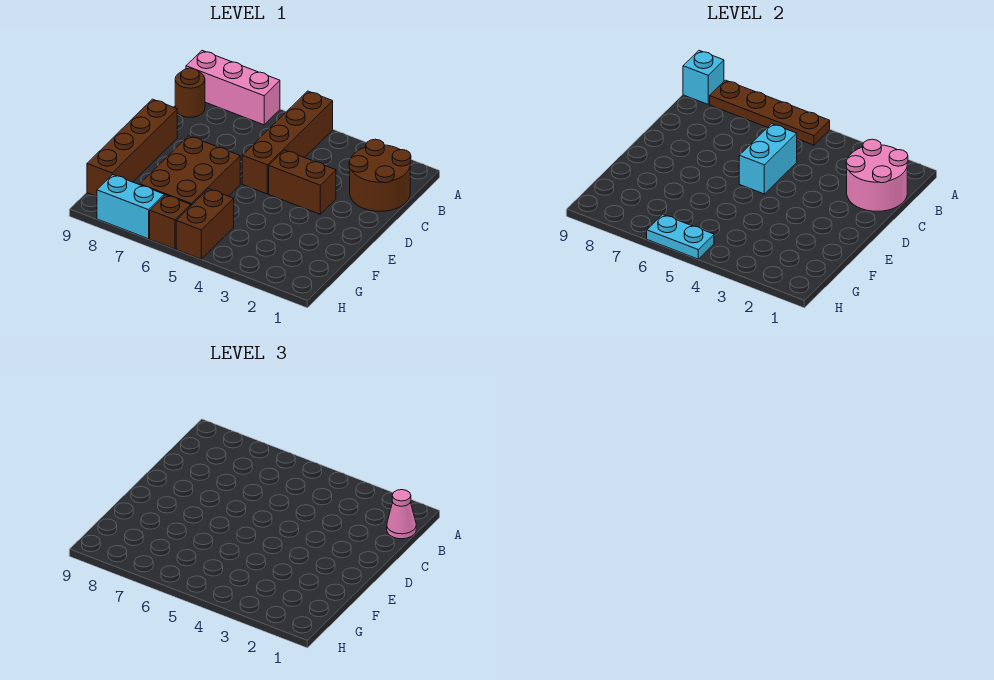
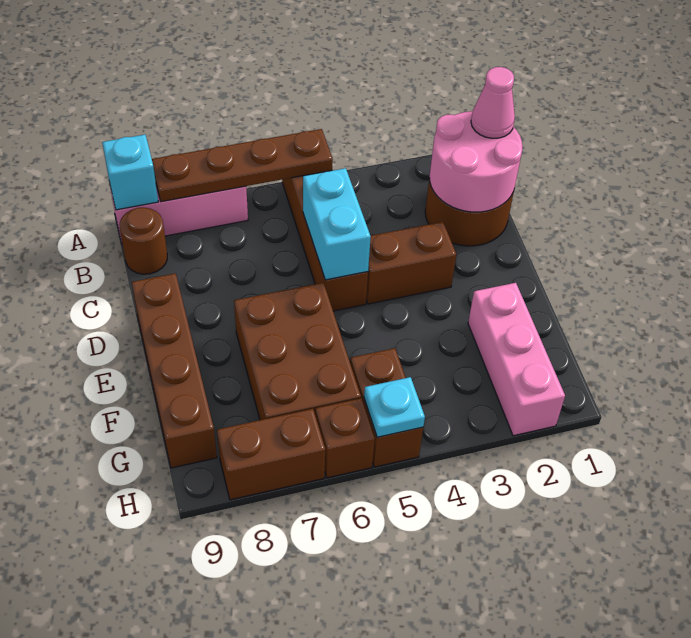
none -> pink 1x3 brick [468,283,565,436]
cyan 1x2 plate [647,215,714,259] -> cyan 1x1 plate [364,377,425,437]
cyan 1x2 brick [97,175,164,239] -> brown 1x2 brick [217,409,325,500]

